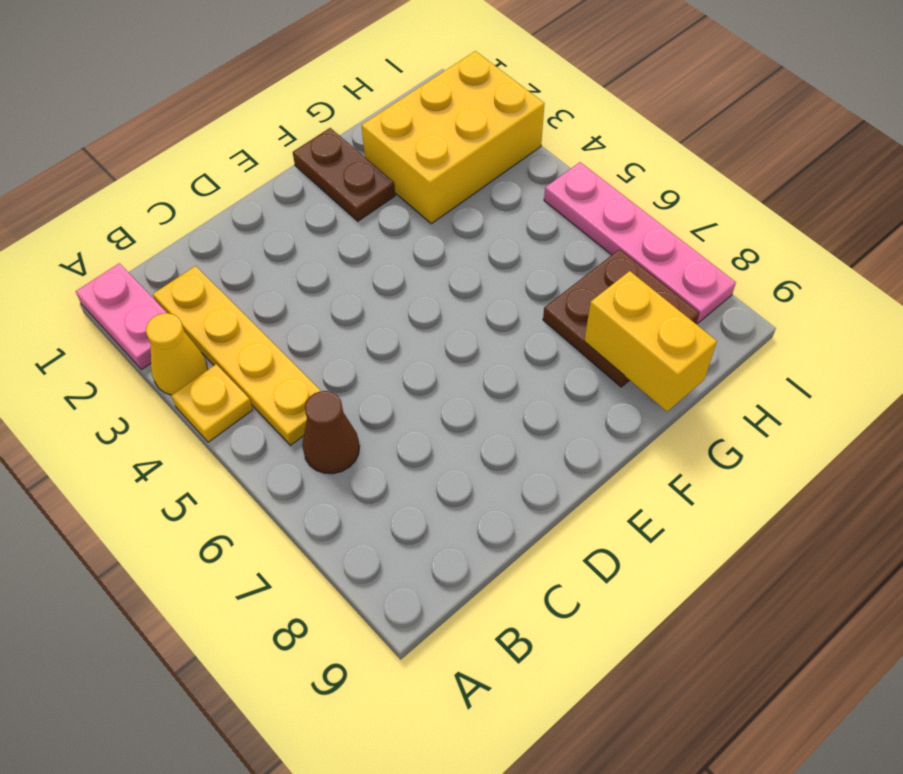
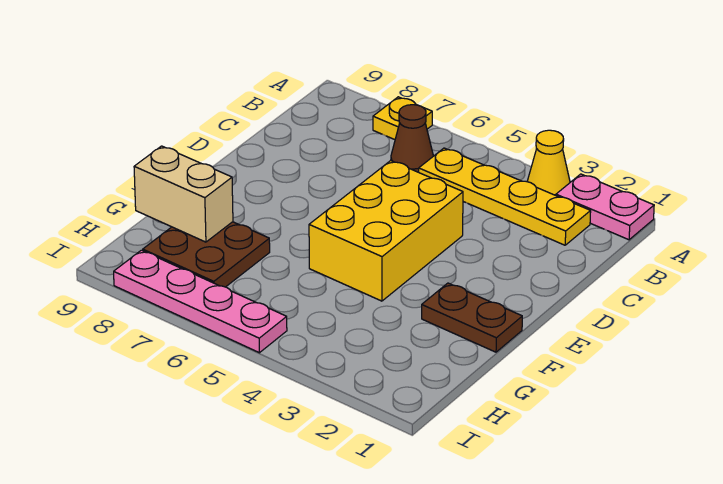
yellow 1x1 plate [171,364,253,442] -> yellow 1x1 plate moved to [373,97,432,140]
yellow 2x3 brick [362,51,545,224] -> yellow 2x3 brick moved to [309,161,463,301]
yellow 1x2 brick [584,271,717,412] -> tan 1x2 brick [134,146,233,242]

